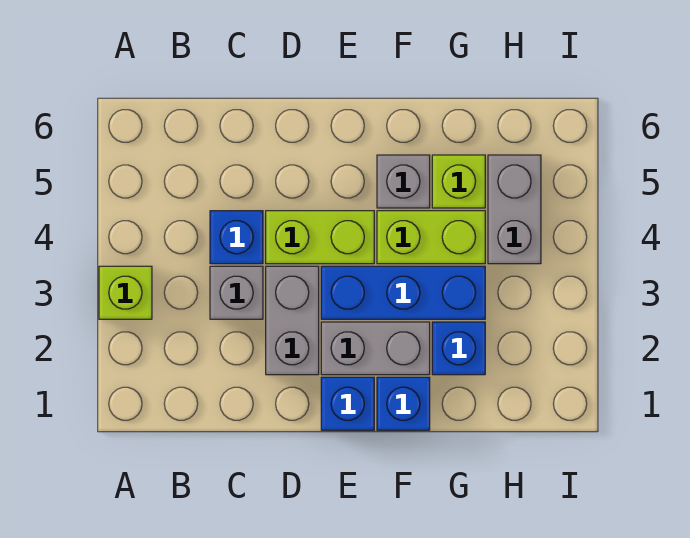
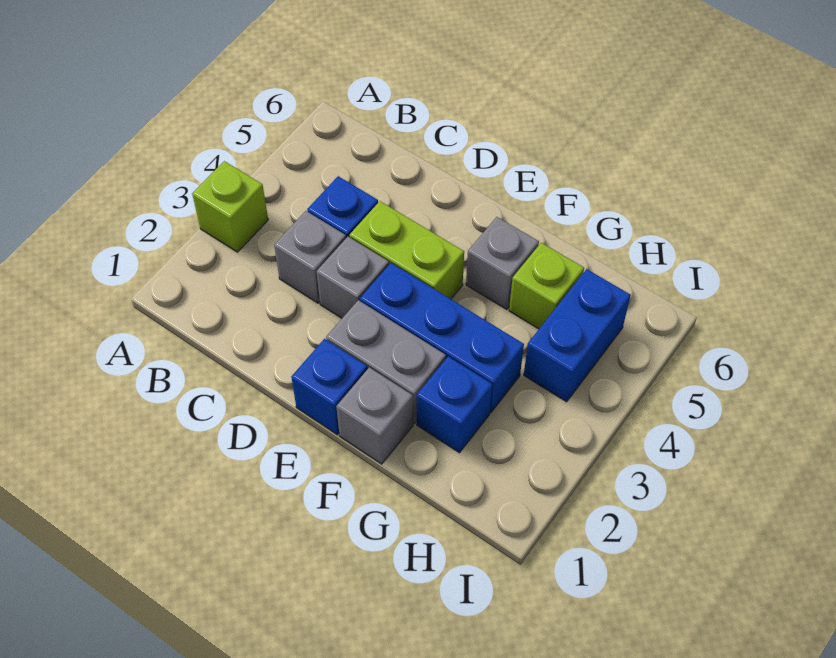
grey 1x2 brick [266,266,319,375] -> grey 1x1 brick [317,237,389,318]
blue 1x1 brick [377,377,430,430] -> grey 1x1 brick [336,367,413,464]
lime 1x2 brick [377,211,485,264] -> none
grey 1x2 brick [488,155,541,264] -> blue 1x2 brick [524,269,631,402]

